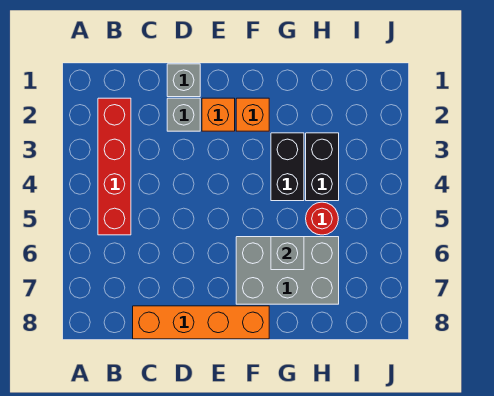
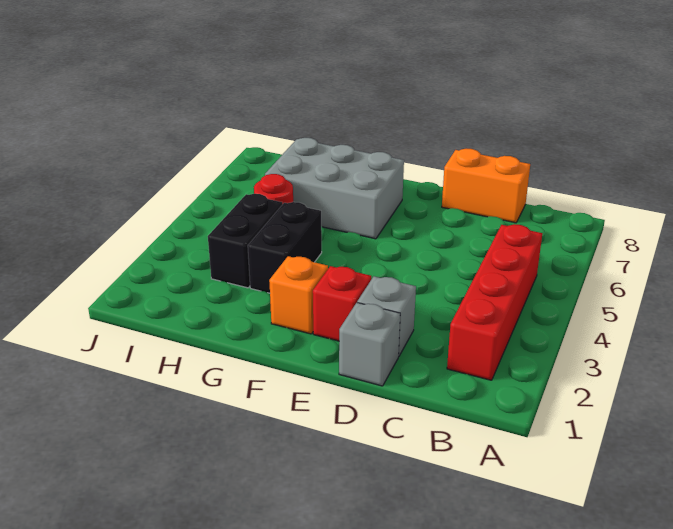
orange 1x4 brick [133,306,269,339] -> orange 1x2 brick [442,149,530,223]
orange 1x1 brick [202,98,235,131] -> red 1x1 brick [313,266,371,341]
grey 1x1 brick [271,237,304,270] -> none

